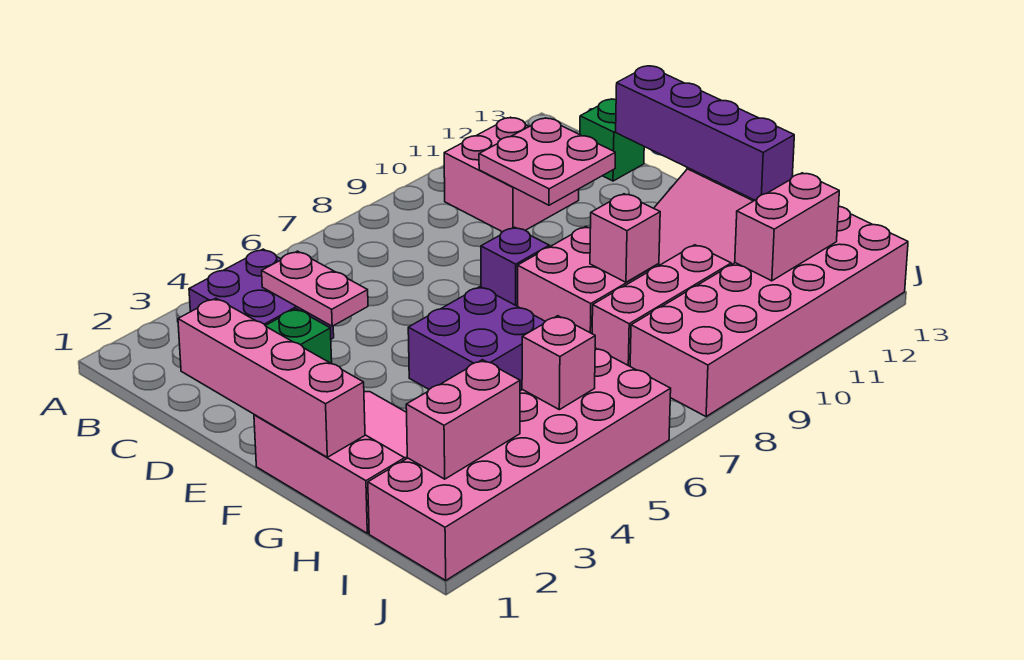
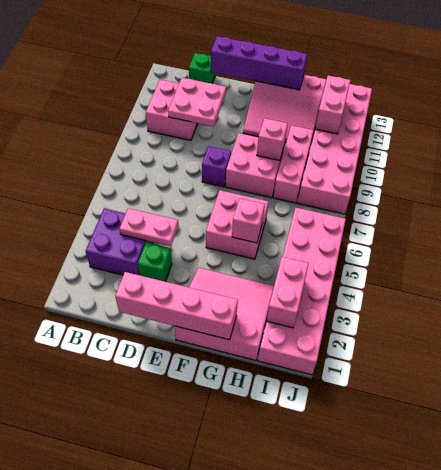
purple 2x2 brick [408,287,545,391] -> pink 2x2 brick [206,190,268,259]
pink 1x1 brick [522,316,595,410] -> pink 1x1 brick moved to [232,198,265,243]

